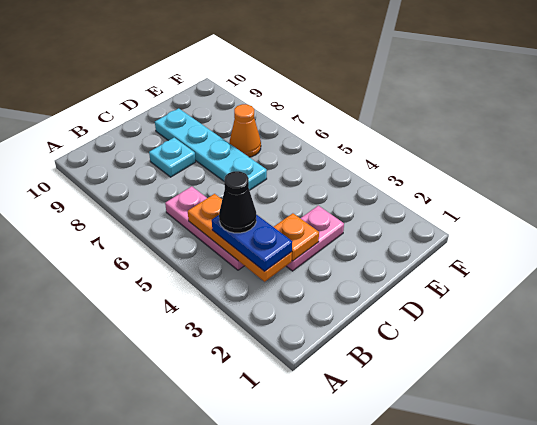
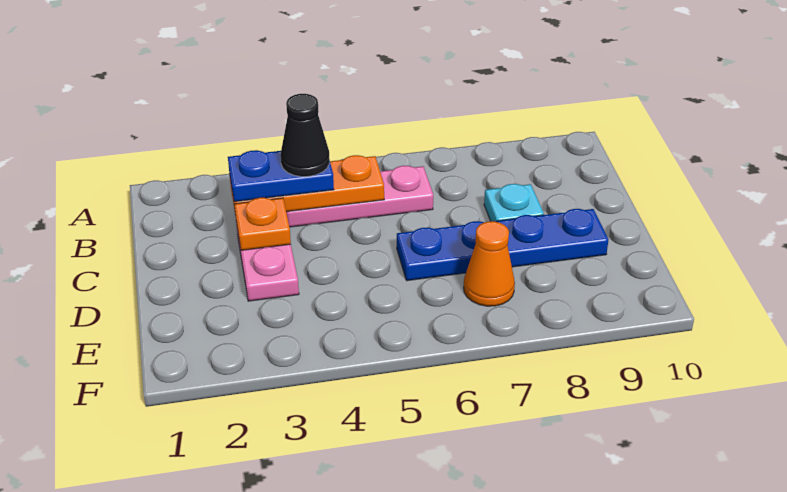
cyan 1x4 plate [155,108,267,190] -> blue 1x4 plate [397,209,608,281]

